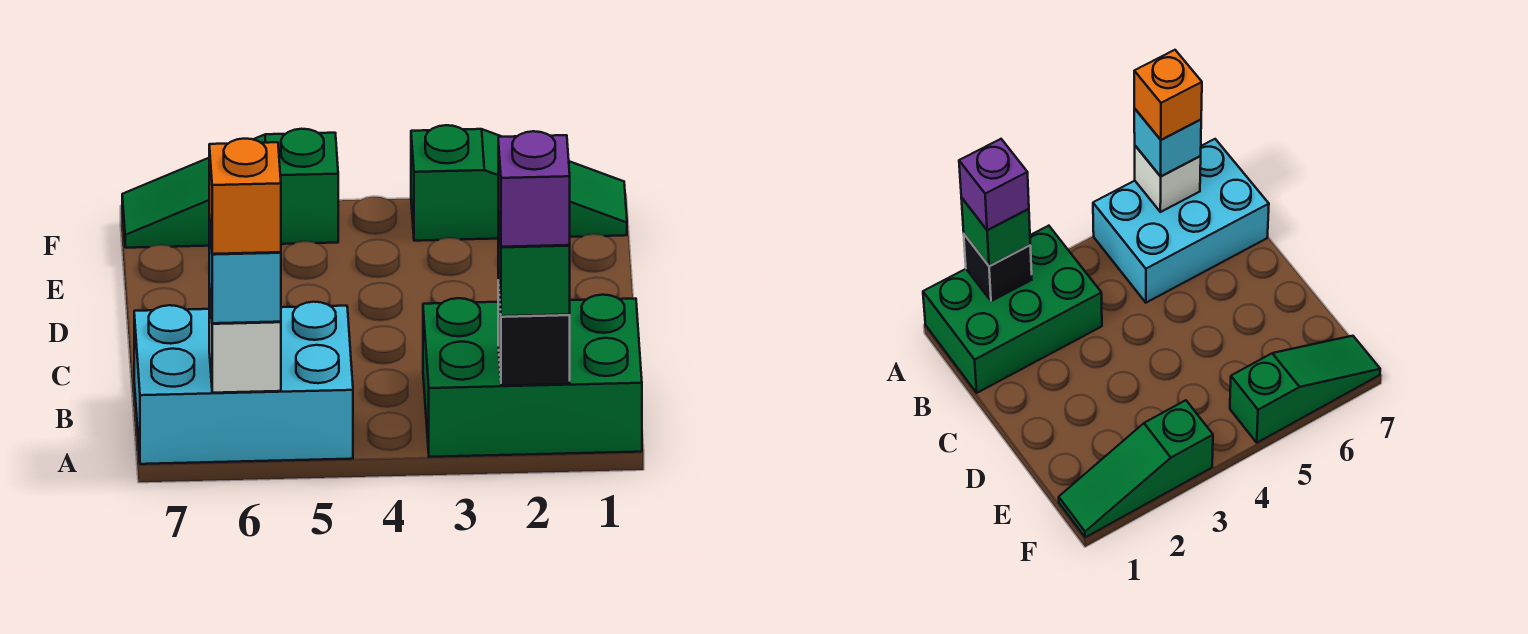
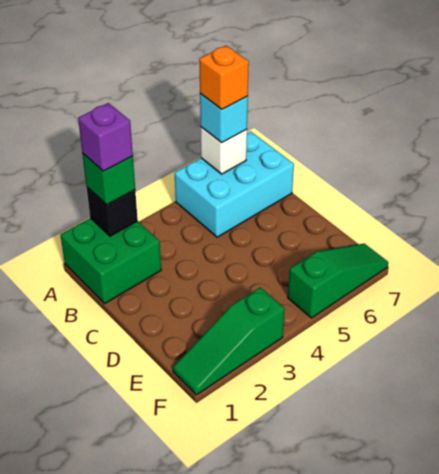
green 2x3 brick [423,295,642,457] -> green 2x2 brick [60,218,161,303]

